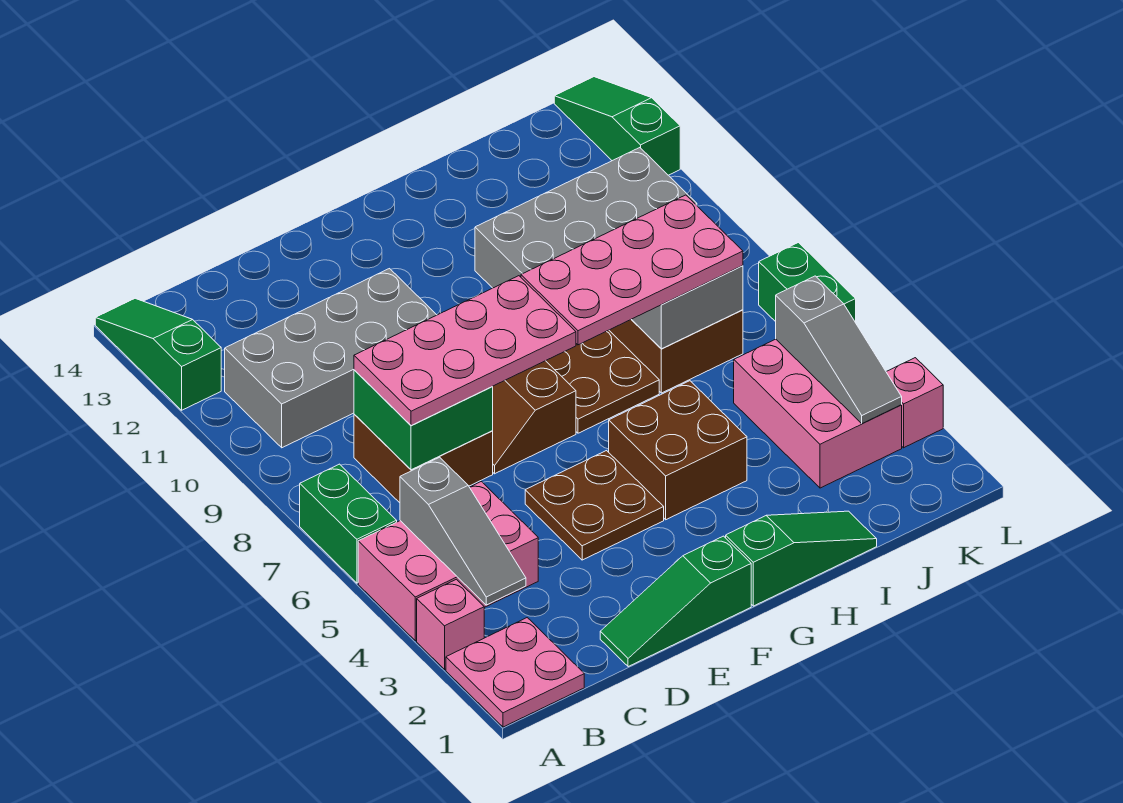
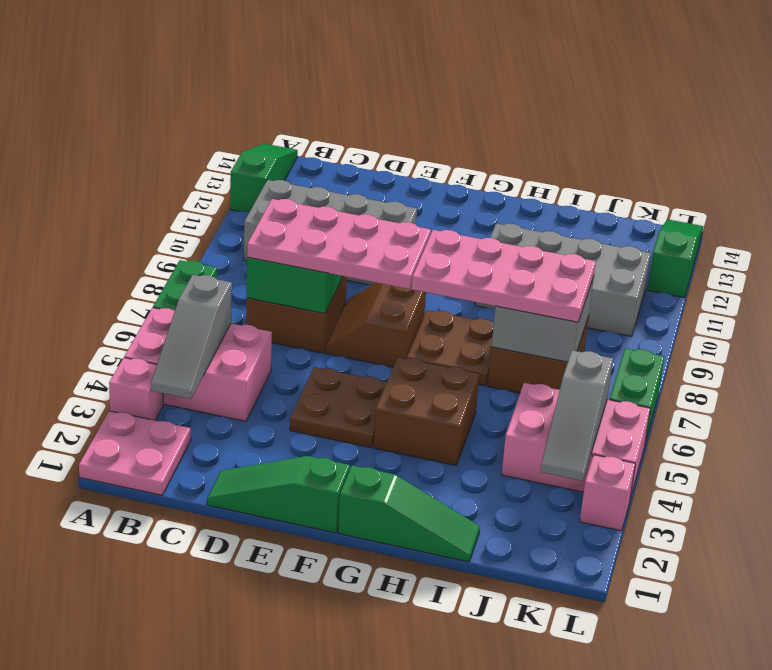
pink 2x3 brick [734,339,902,488] -> pink 2x3 brick turned to [501,383,650,499]

